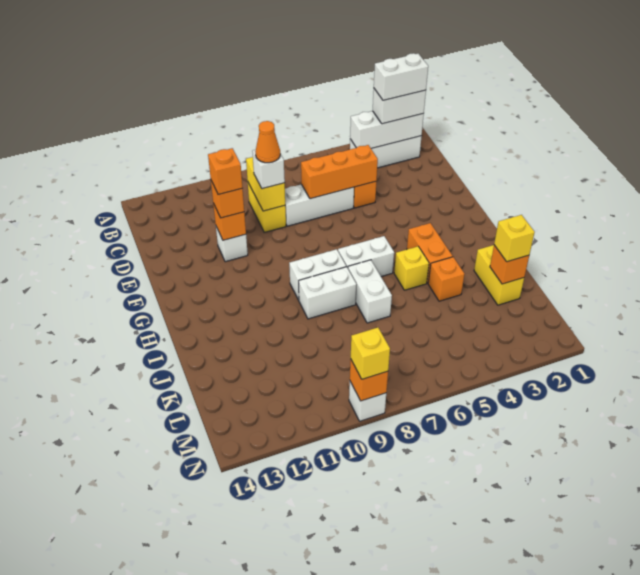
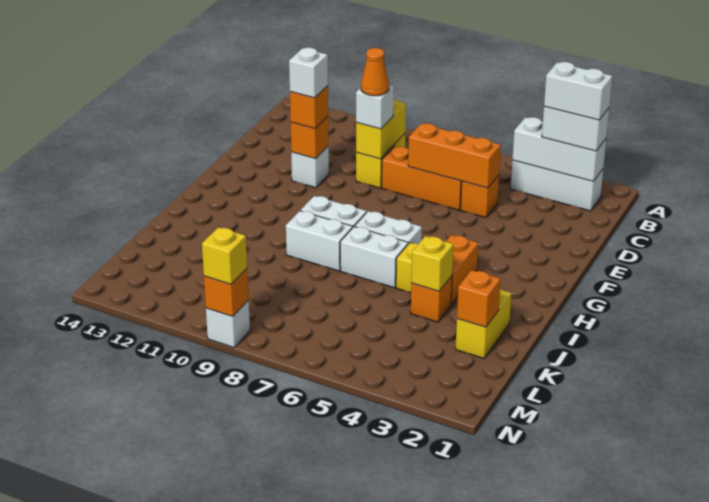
white 1x3 brick [285,184,354,226] -> orange 1x3 brick [382,147,462,210]
orange 1x1 brick [208,148,243,195] -> white 1x1 brick [289,48,328,98]
white 1x2 brick [348,260,392,323] -> white 1x2 brick turned to [340,227,408,288]
yellow 1x1 brick [494,215,535,262] -> yellow 1x1 brick moved to [411,236,453,291]

